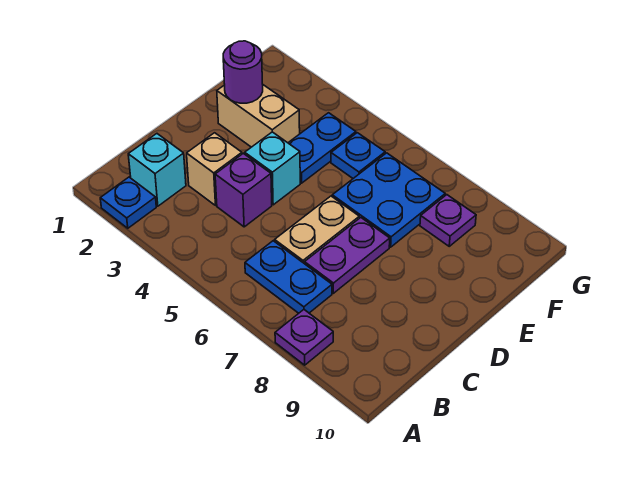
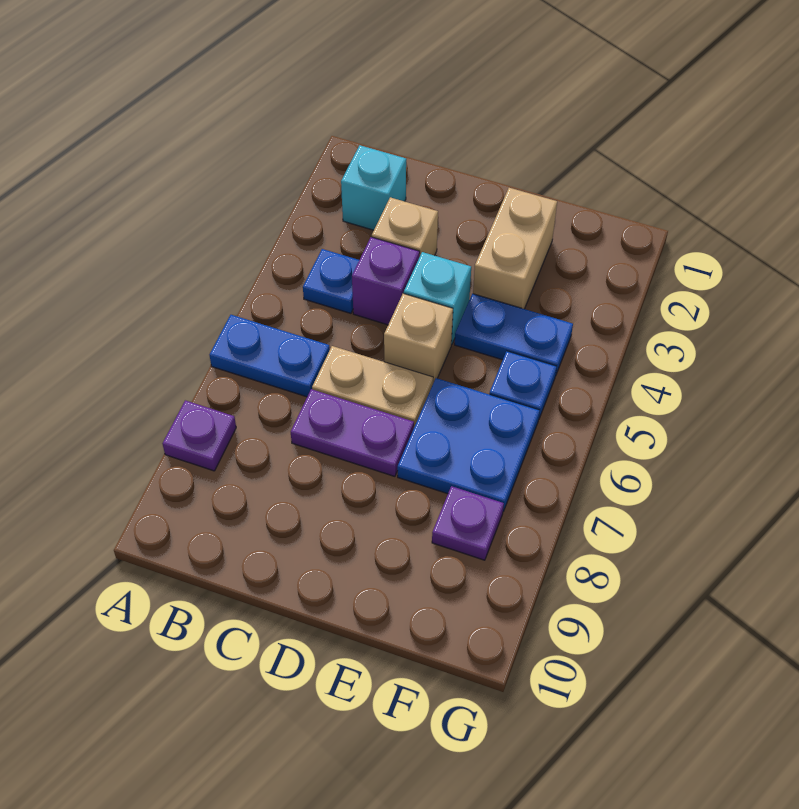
blue 1x1 plate [100,177,156,228] -> blue 1x1 plate moved to [303,249,359,313]
blue 1x2 plate [245,241,332,313] -> blue 1x2 plate turned to [210,315,330,397]
none -> tan 1x1 brick [384,293,453,383]
purple 1x1 round brick [223,41,263,103] -> none

